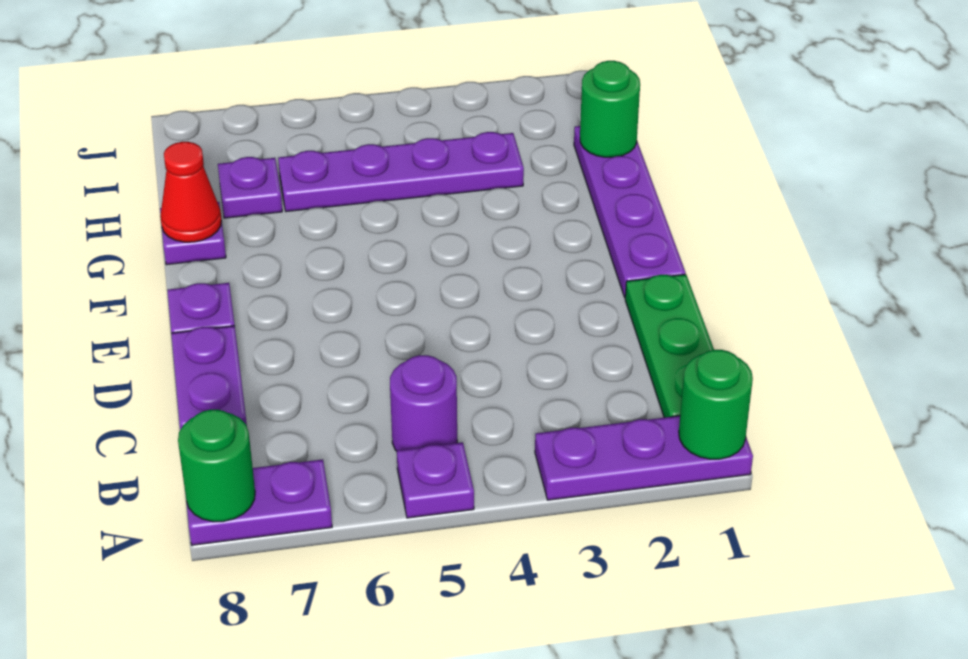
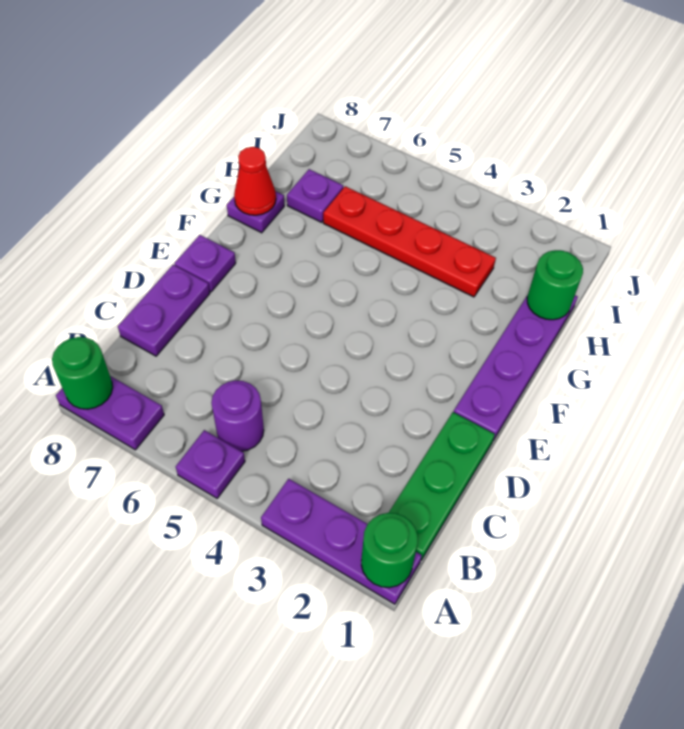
purple 1x4 plate [278,132,524,212] -> red 1x4 plate [323,186,496,297]

